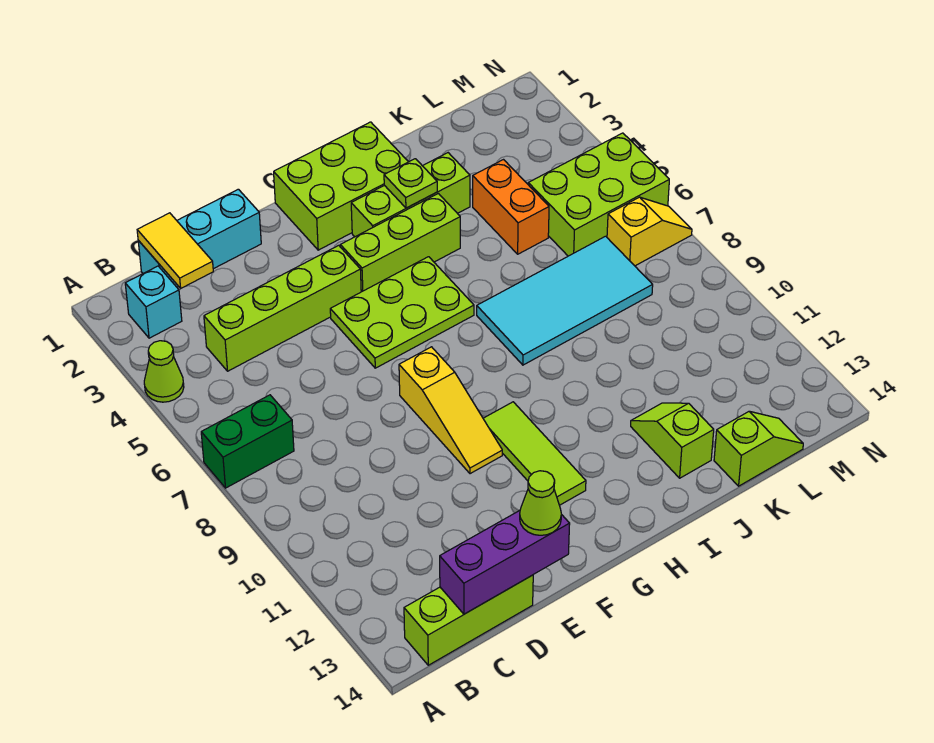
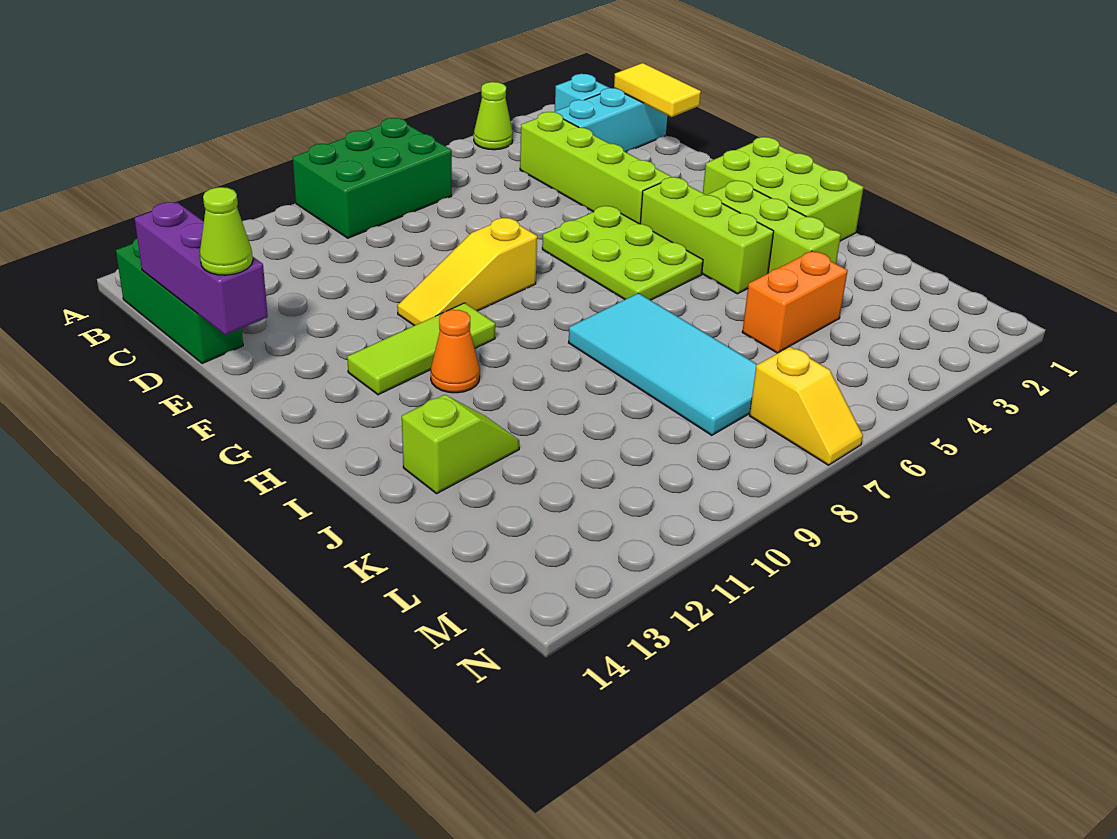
green 1x2 brick [201,395,294,488] -> green 2x3 brick [293,118,452,238]
lime 1x3 brick [404,575,533,665] -> green 1x3 brick [116,239,243,364]
cyan 1x3 brick [138,189,261,287] -> cyan 1x3 brick turned to [555,88,667,152]
yellow 1x2 tile [137,213,213,288] -> yellow 1x2 tile turned to [614,63,701,117]
none -> orange 1x1 cone [430,310,480,393]
lime 1x1 plate [384,159,437,208] -> none
lime 1x2 slope [714,411,803,486] -> none
lime 2x3 brick [528,133,669,256] -> none

